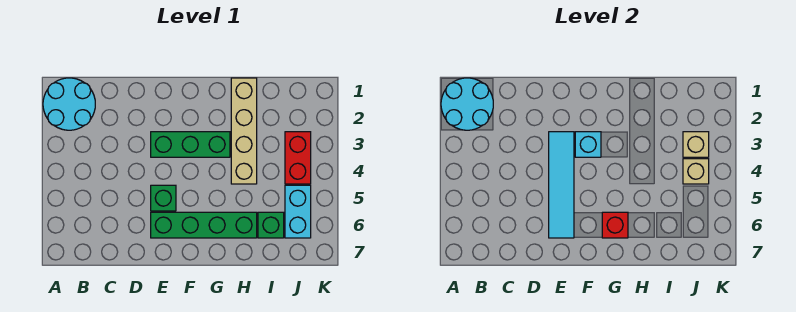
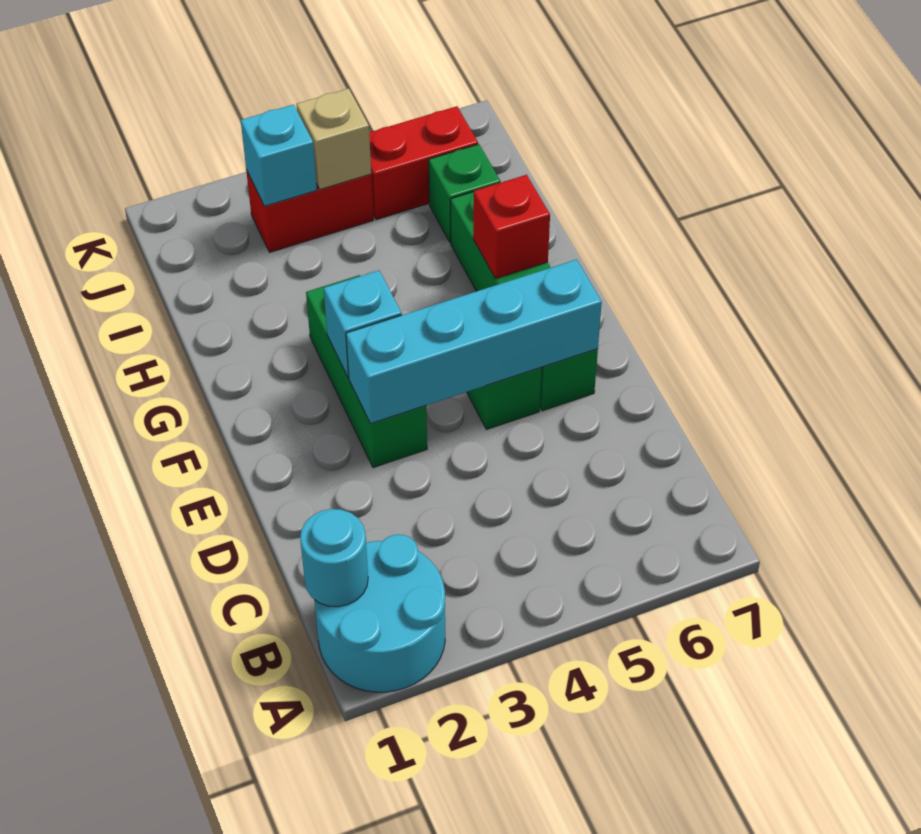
cyan 2x2 round brick [441,78,493,130] -> cyan 1x1 round brick [300,509,368,607]
cyan 1x4 tile [549,132,574,238] -> cyan 1x4 brick [346,260,602,424]
tan 1x4 brick [231,78,257,184] -> none
tan 1x1 brick [683,132,709,157] -> cyan 1x1 brick [241,105,317,206]
cyan 1x2 brick [285,185,311,238] -> red 1x2 brick [369,106,478,220]

